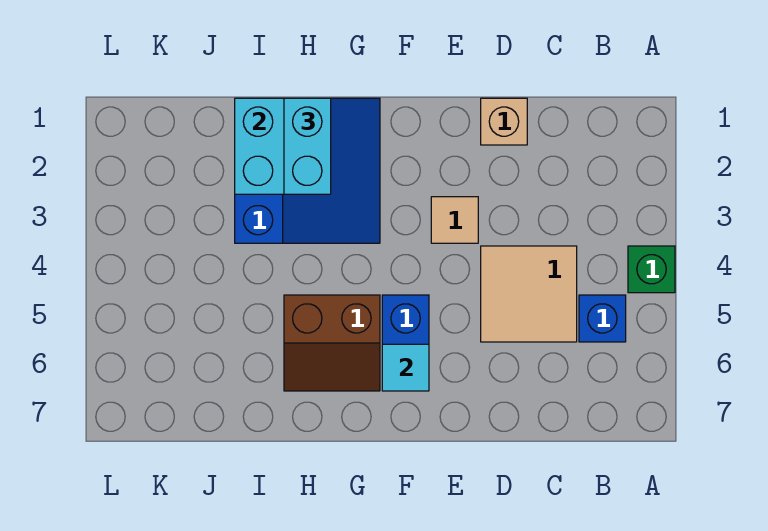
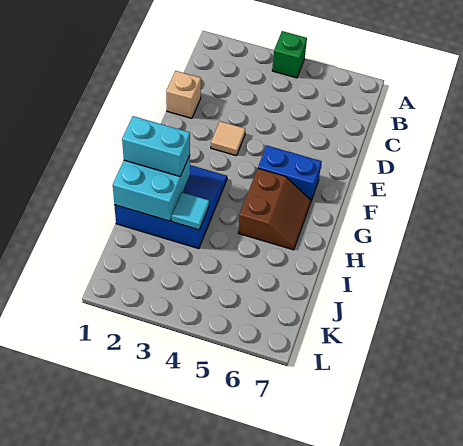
blue 1x1 brick [579,295,626,342] -> none
tan 2x2 tile [481,246,577,342] -> none
cyan 1x1 tile [382,344,429,391] -> cyan 1x1 tile moved to [172,192,209,230]

